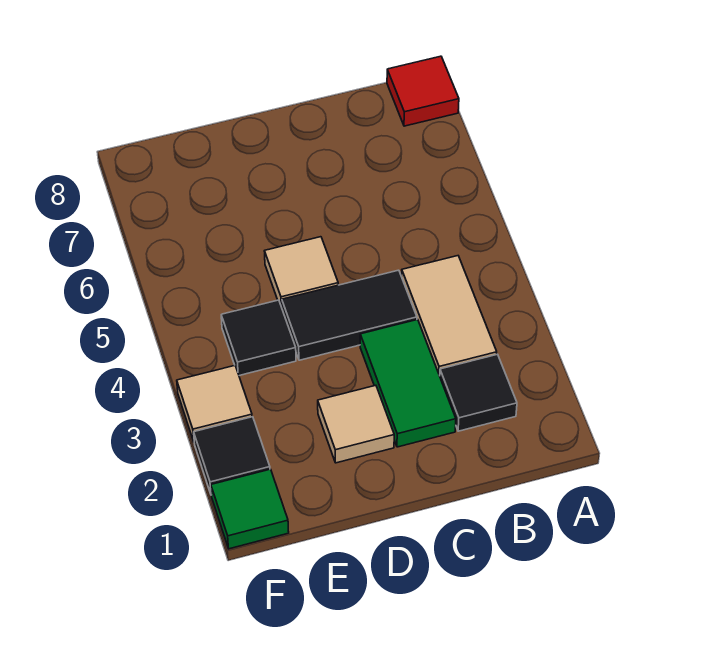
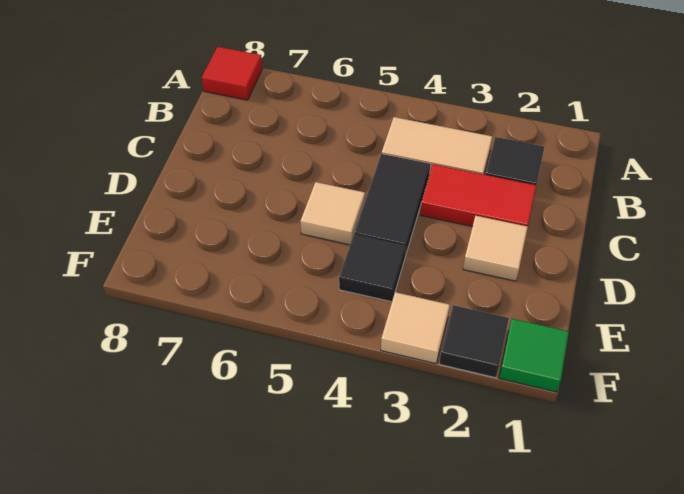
green 1x2 tile [360,320,456,447] -> red 1x2 tile [420,164,536,227]

